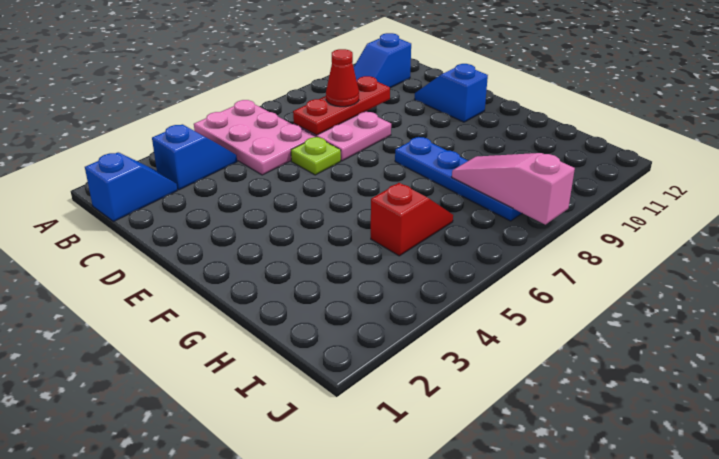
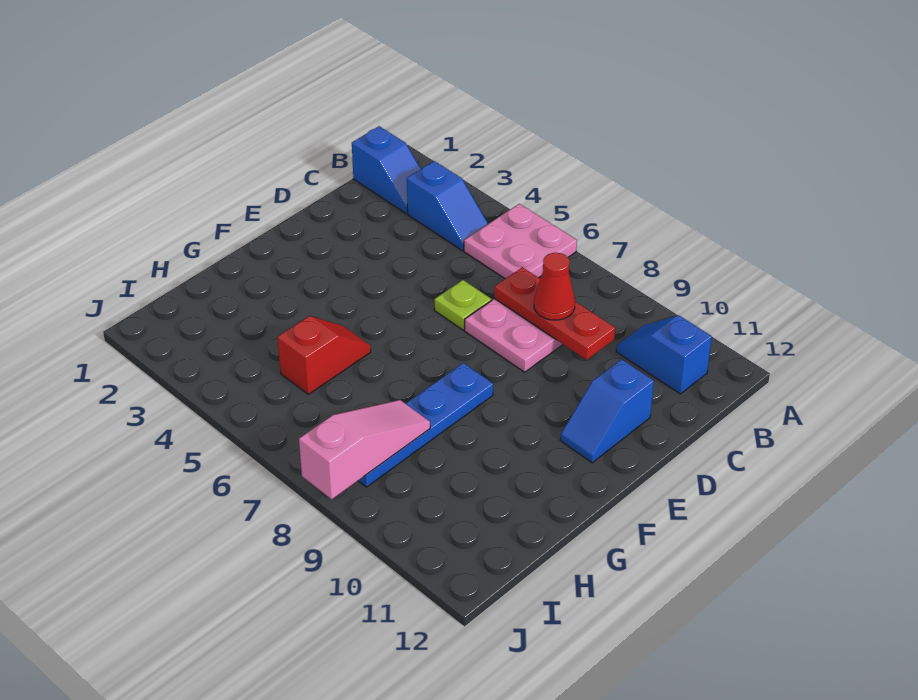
pink 2x3 plate [194,100,315,175] -> pink 2x2 plate [464,204,577,279]
blue 1x2 slope [415,64,488,122] -> blue 1x2 slope turned to [560,359,654,463]
red 1x2 slope [371,183,453,256] -> red 1x2 slope turned to [278,316,371,394]

